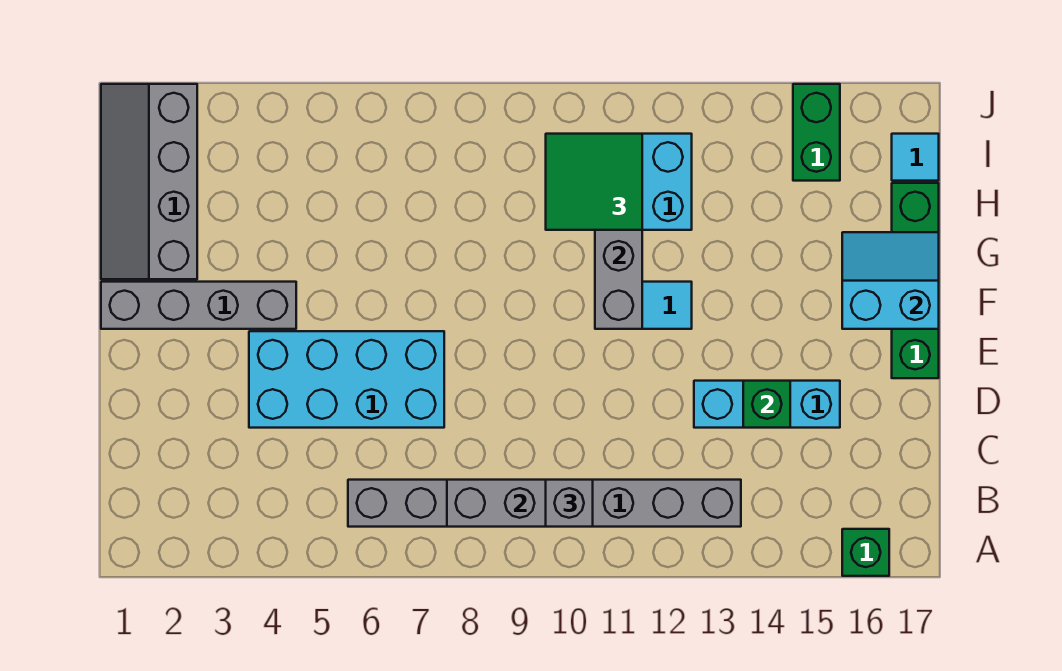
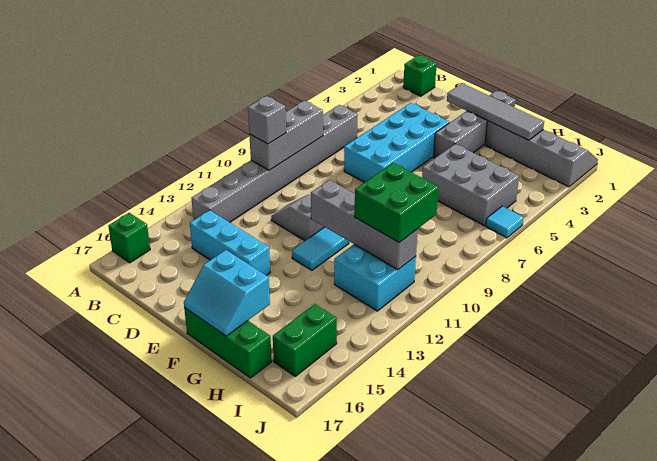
none -> grey 1x2 slope [271,194,324,241]
cyan 1x3 brick [694,381,840,428] -> cyan 1x3 brick turned to [190,210,270,275]
green 1x1 brick [743,381,790,428] -> green 1x1 brick moved to [403,55,437,96]
none -> grey 1x4 tile [447,83,544,140]
green 1x4 brick [892,183,939,378] -> green 1x3 brick [184,308,272,378]
cyan 2x2 slope [842,232,939,329] -> cyan 2x2 slope turned to [184,250,270,336]
none -> grey 2x3 brick [422,144,519,226]
green 2x2 tile [546,134,642,230] -> green 2x2 brick [354,163,439,243]
green 1x2 brick [793,84,840,181] -> green 1x2 brick turned to [273,304,337,376]
cyan 1x1 tile [892,134,939,181] -> cyan 1x1 tile moved to [486,206,523,238]

